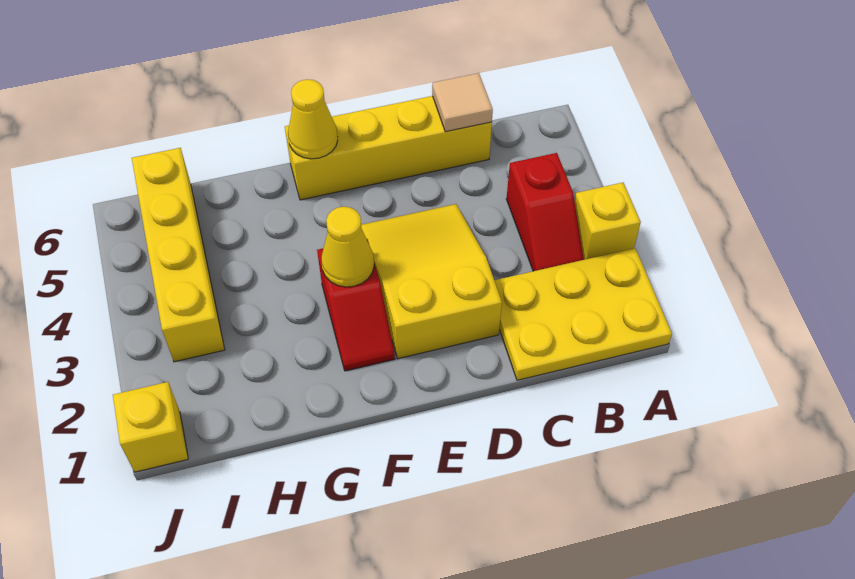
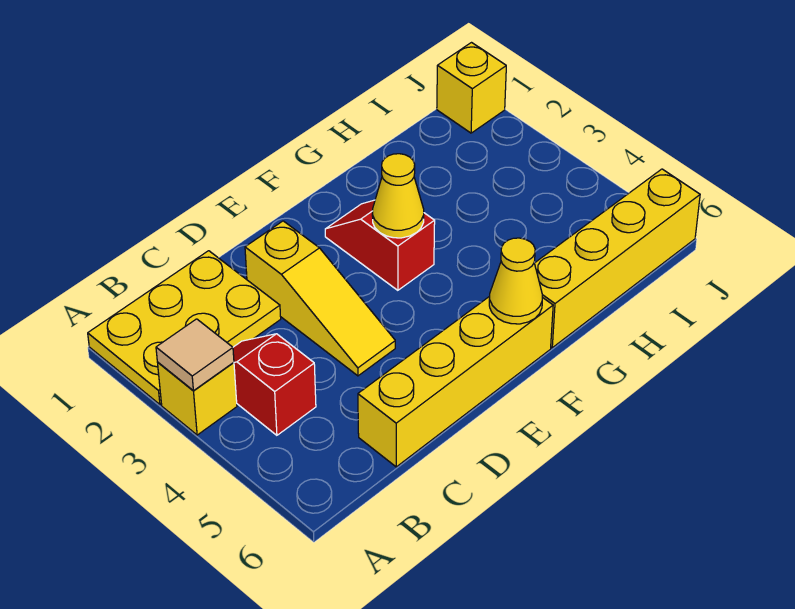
tan 1x1 tile [432,73,493,132] -> tan 1x1 tile moved to [156,319,234,391]
yellow 2x3 slope [361,204,502,359] -> yellow 1x3 slope [245,221,395,376]
yellow 1x4 brick [132,148,225,362] -> yellow 1x4 brick turned to [535,169,700,348]

